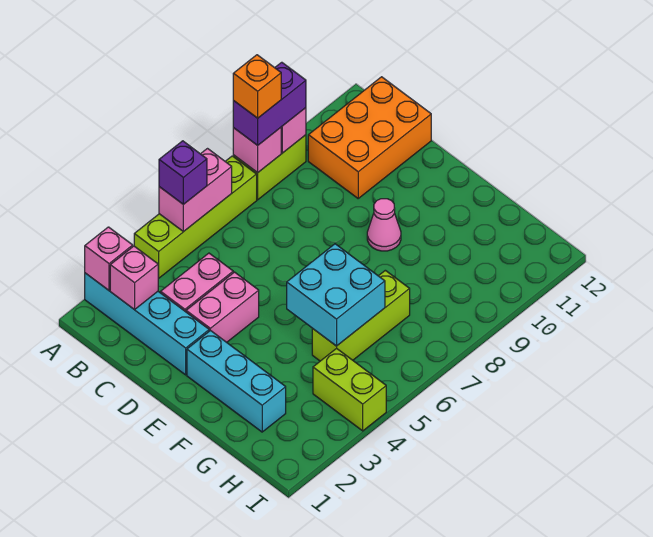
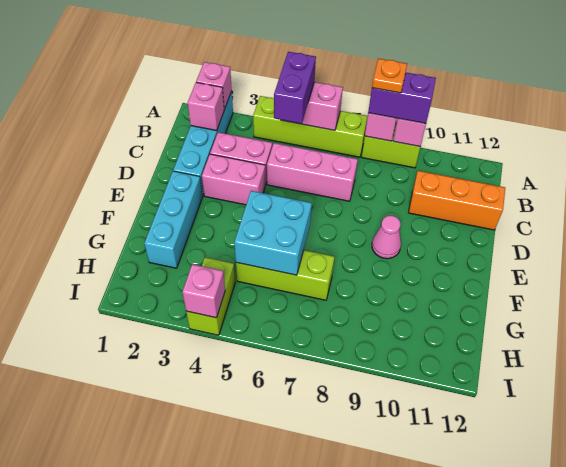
purple 1x1 brick [159,141,207,204] -> purple 1x2 brick [274,52,316,124]
orange 1x1 brick [233,55,281,118] -> orange 1x1 plate [372,59,407,93]
orange 2x3 brick [308,77,431,198] -> orange 1x3 brick [408,171,505,230]
none -> pink 1x3 brick [267,143,358,201]
none -> pink 1x1 brick [182,264,225,318]

